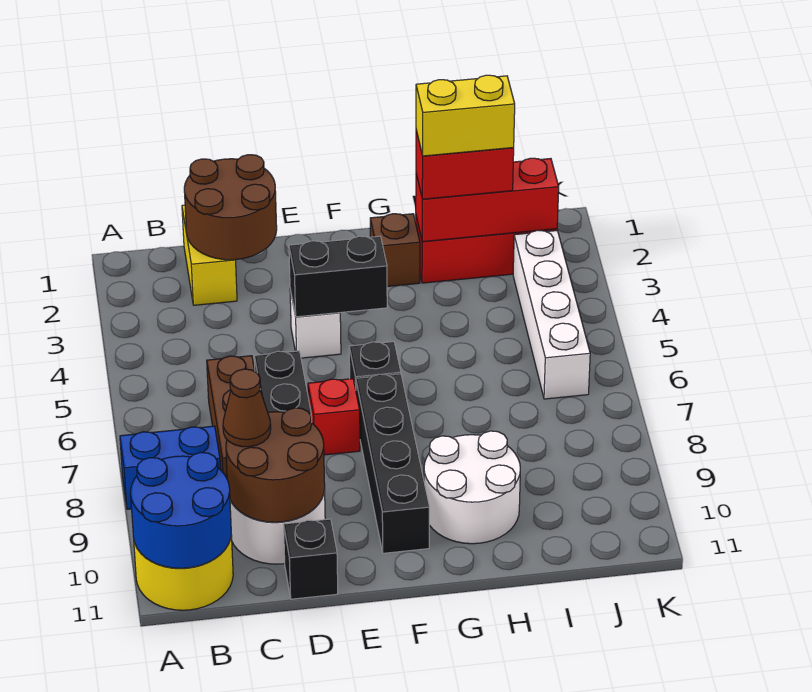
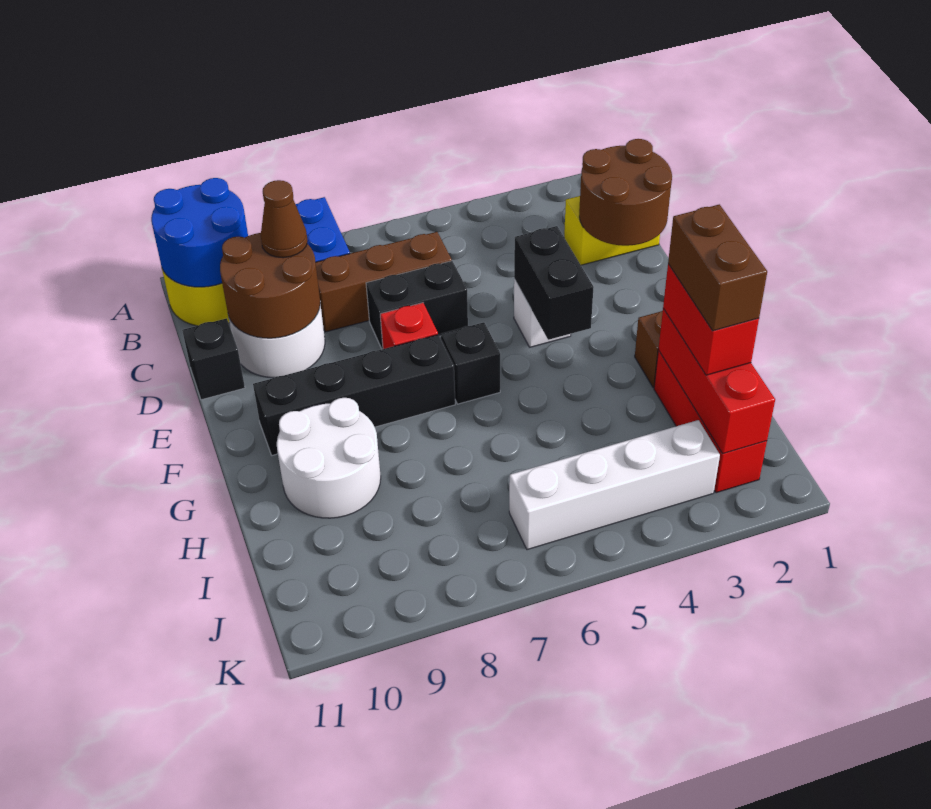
yellow 1x2 brick [416,75,515,156] -> brown 1x2 brick [668,204,767,331]

